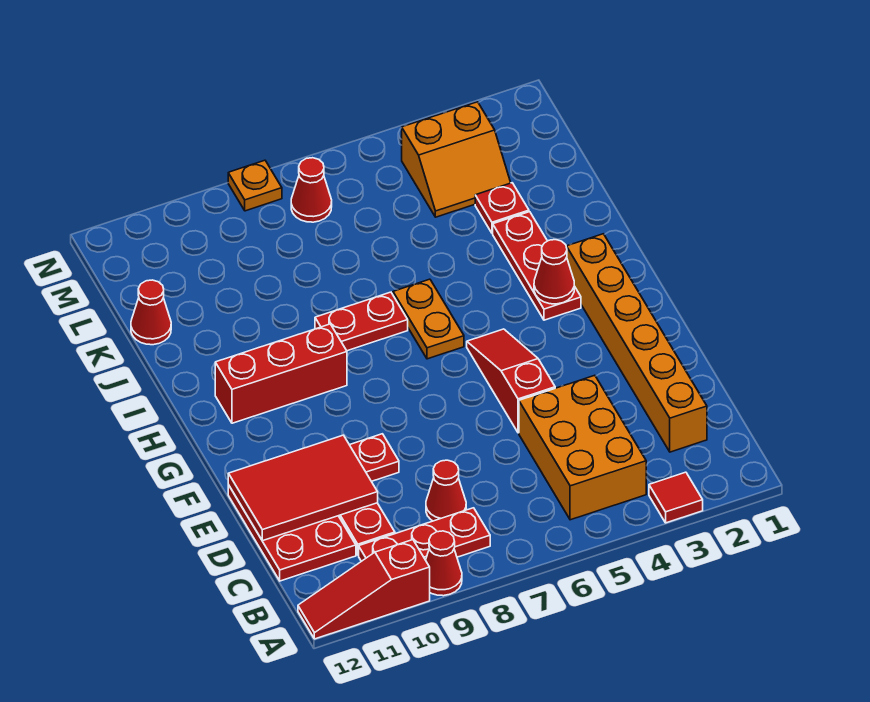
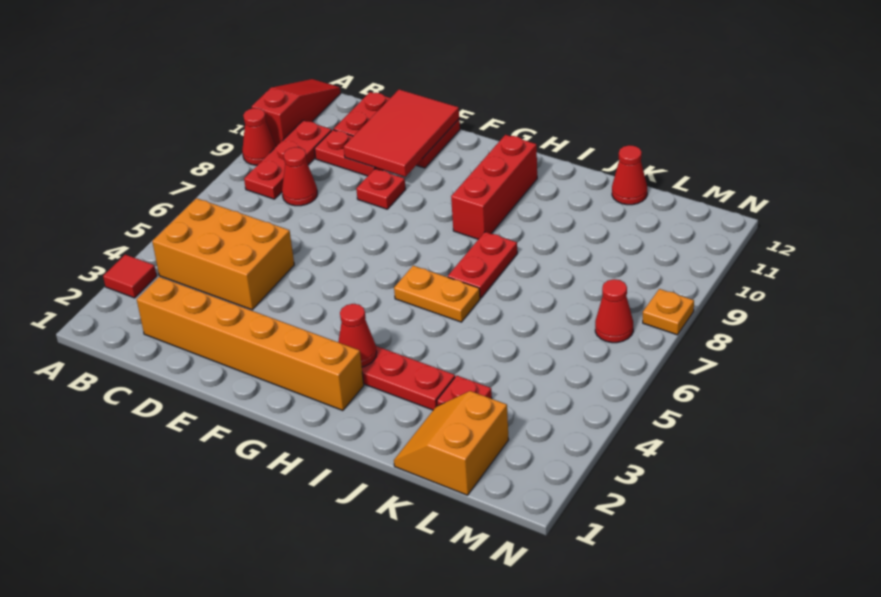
red 1x3 slope [467,329,555,433] -> none
orange 2x2 slope [402,102,511,217] -> orange 2x2 slope moved to [394,391,509,495]

